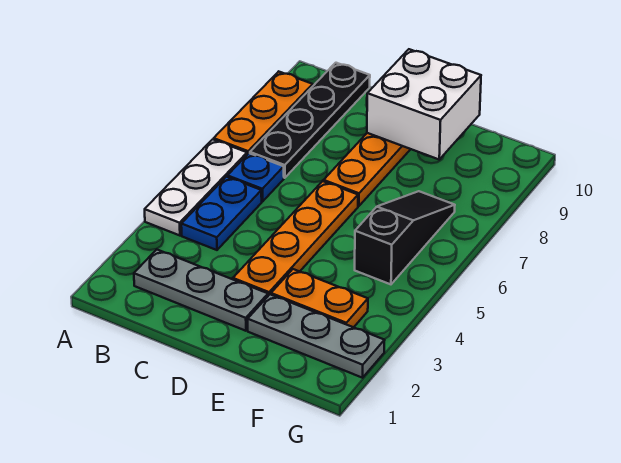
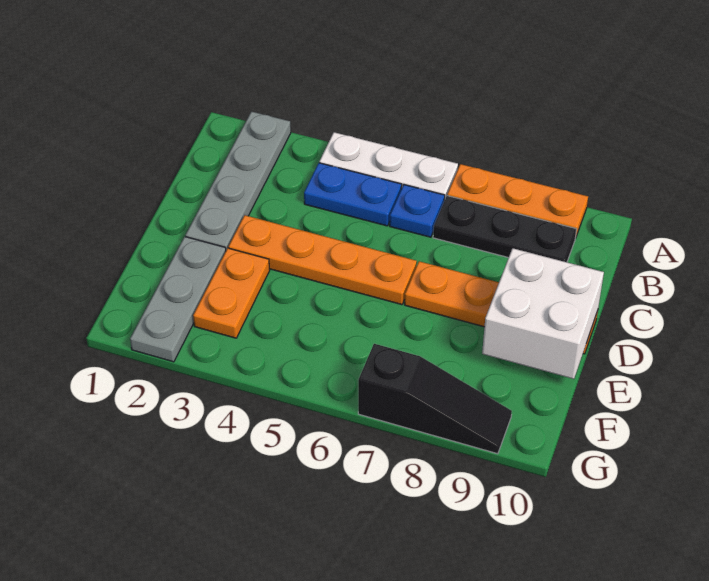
grey 1x3 plate [134,250,268,331] -> grey 1x4 plate [185,112,291,250]
black 1x4 plate [250,63,370,178] -> black 1x3 plate [433,196,576,262]
black 1x3 slope [355,191,455,284] -> black 1x3 slope moved to [358,344,512,454]

